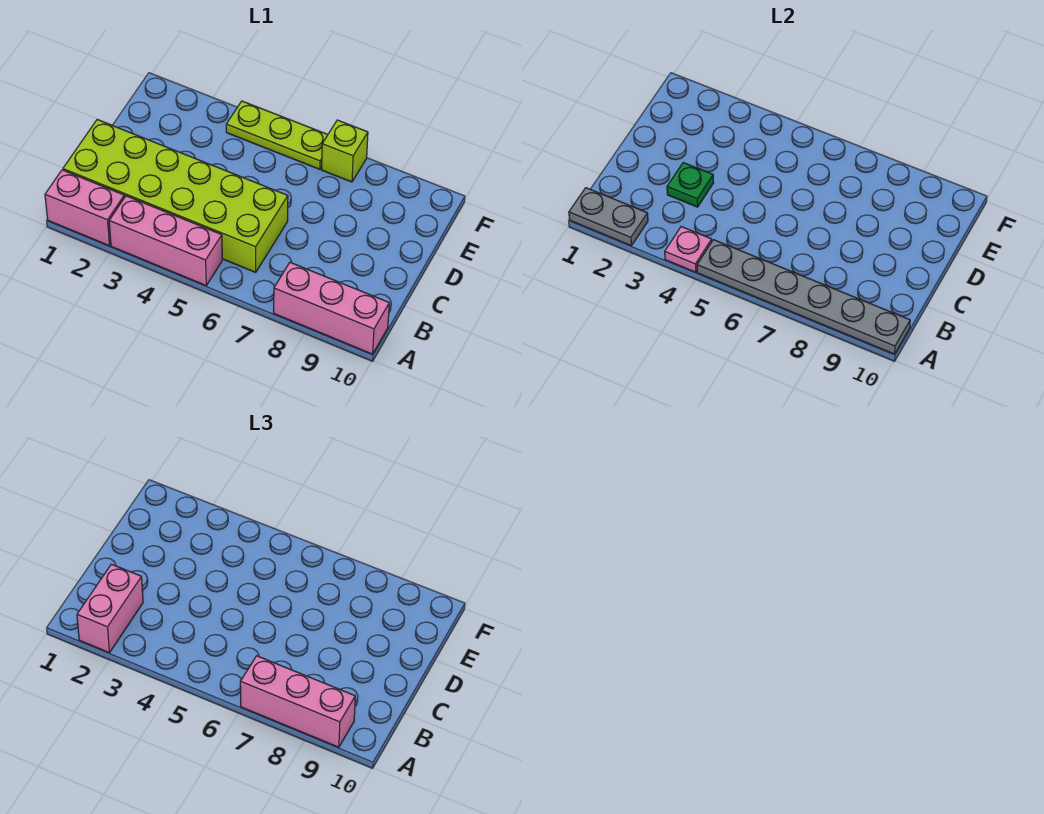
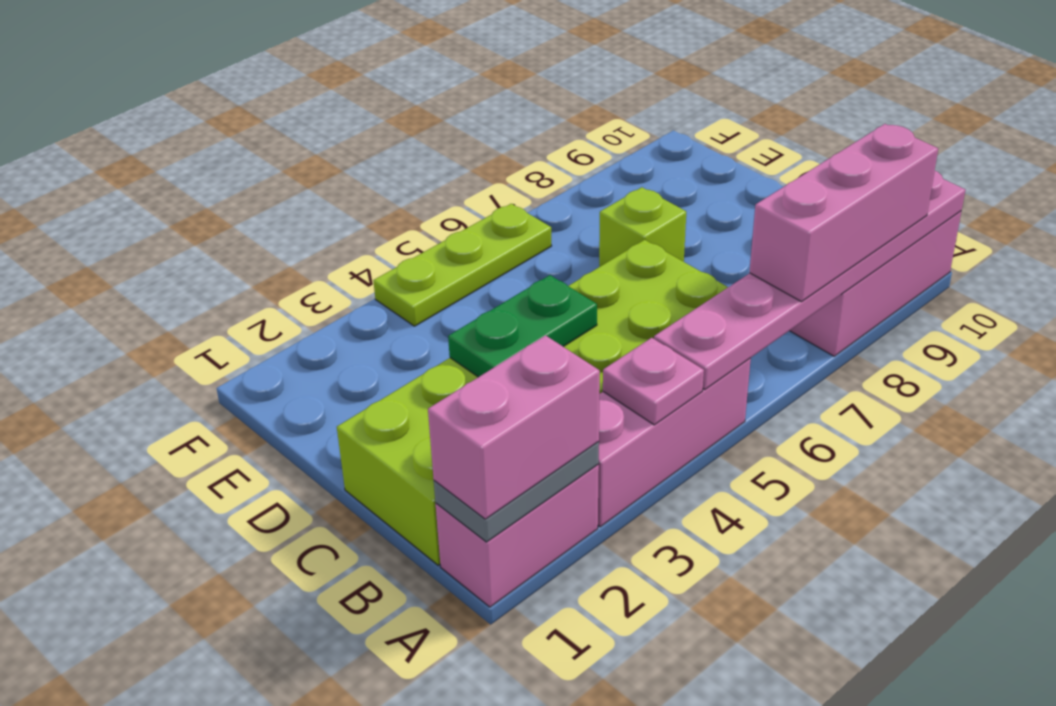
pink 1x2 brick [77,564,143,653] -> pink 1x2 brick turned to [428,335,600,519]
grey 1x6 plate [697,240,910,354] -> pink 1x6 plate [654,171,965,390]
green 1x1 plate [667,163,714,207] -> green 1x2 plate [448,275,597,377]
lime 1x1 brick [322,120,368,182] -> lime 1x1 brick moved to [599,187,686,267]

